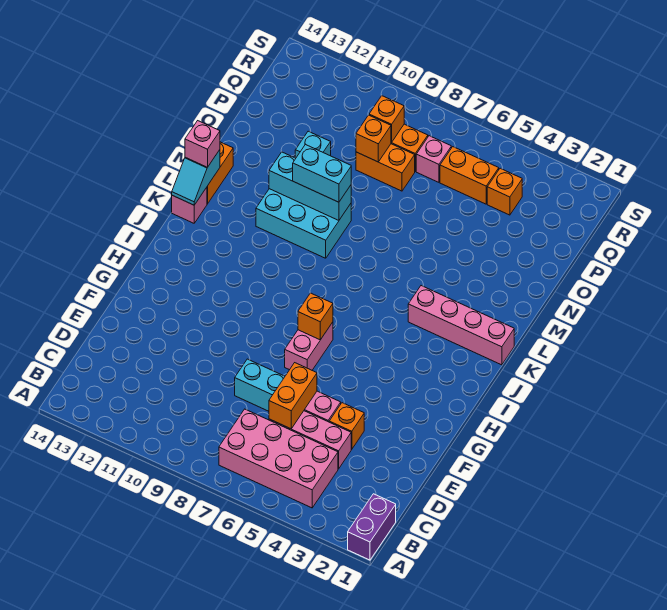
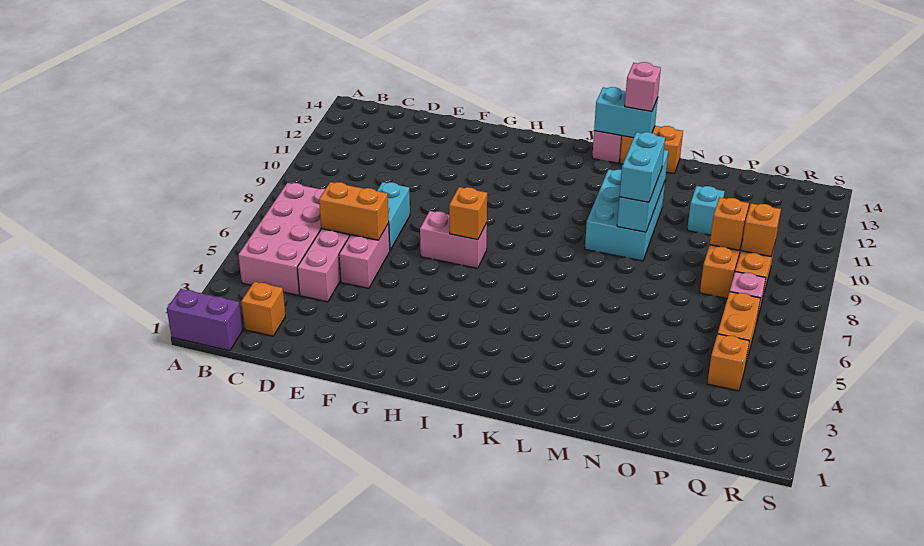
orange 1x1 brick [329,403,364,449] -> orange 1x1 brick moved to [241,282,286,336]
pink 1x4 brick [408,286,514,365] -> none
cyan 1x2 slope [172,150,220,205] -> cyan 1x2 brick [594,87,658,138]

